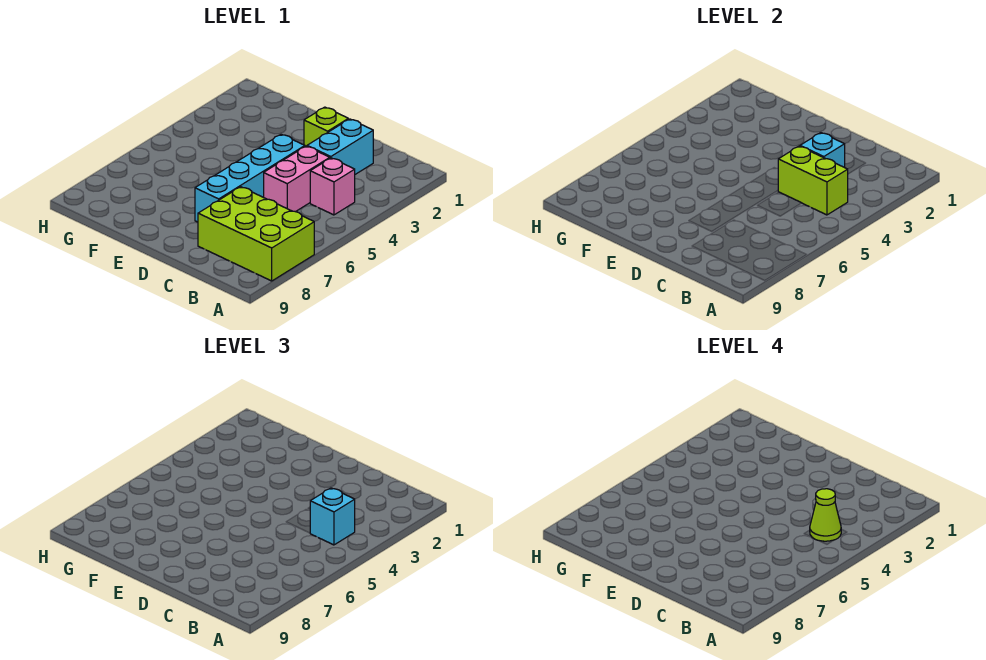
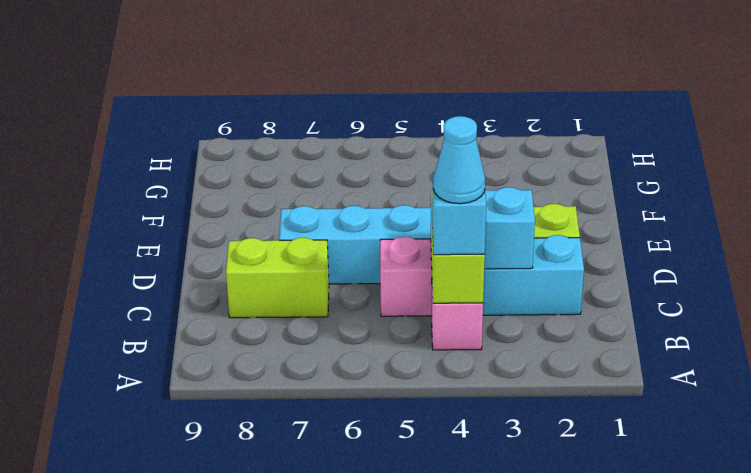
lime 2x3 brick [198,187,314,281] -> lime 1x2 brick [226,238,329,318]
lime 1x1 cone [810,489,841,541] -> cyan 1x1 cone [433,116,485,204]

